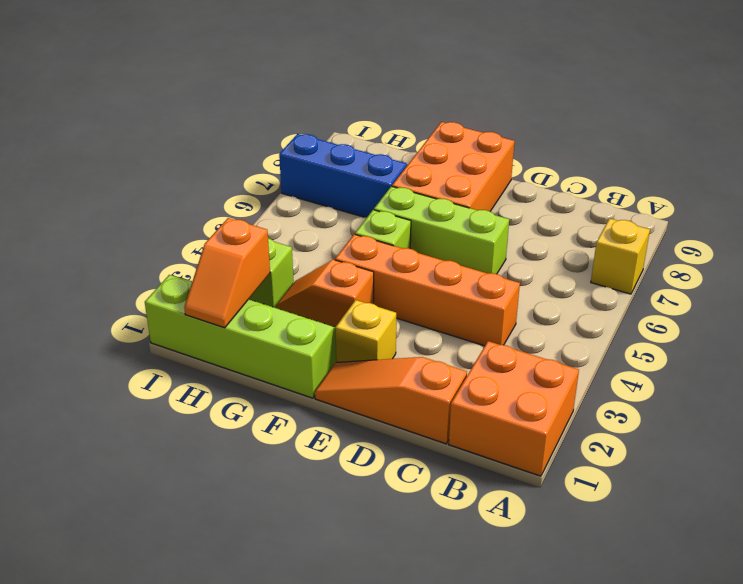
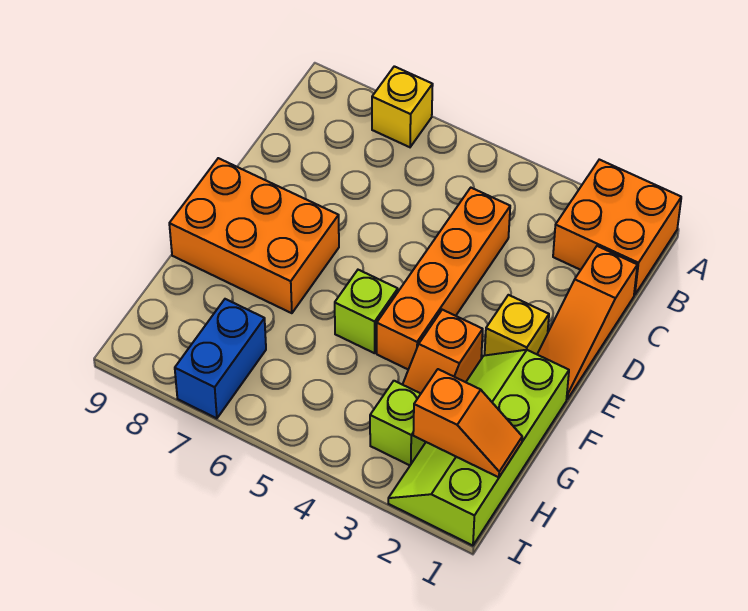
lime 1x3 brick [374,186,509,274] -> none
blue 1x3 brick [279,134,407,218] -> blue 1x2 brick [175,299,266,418]

